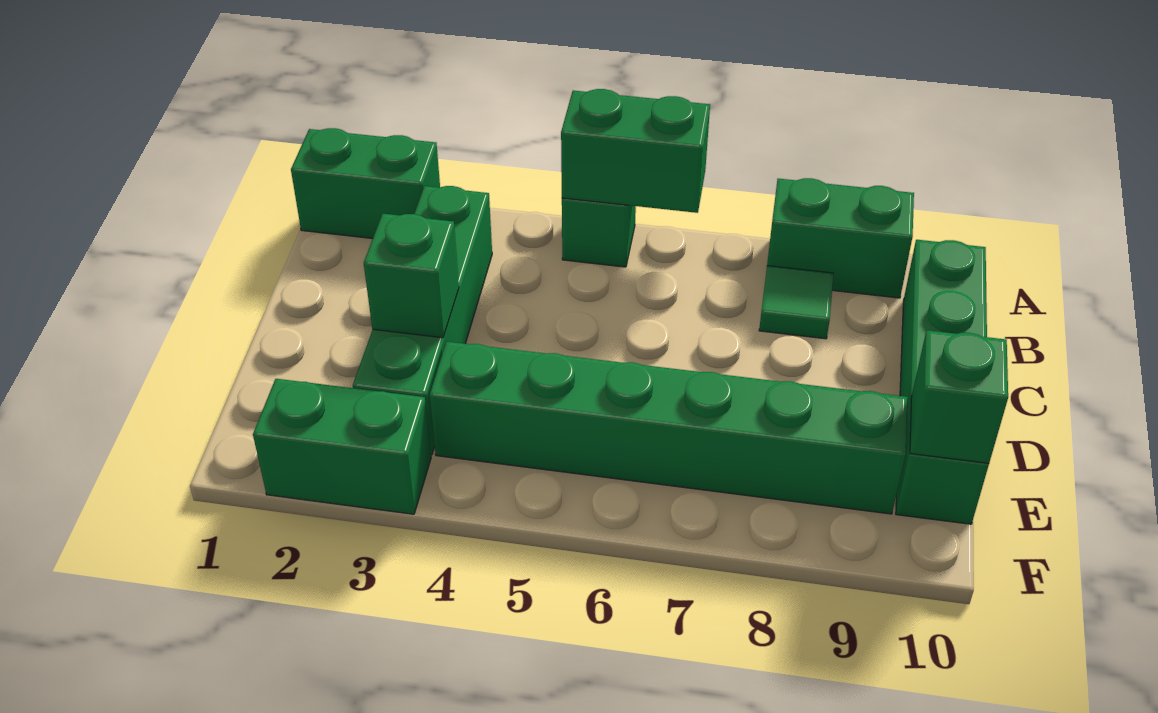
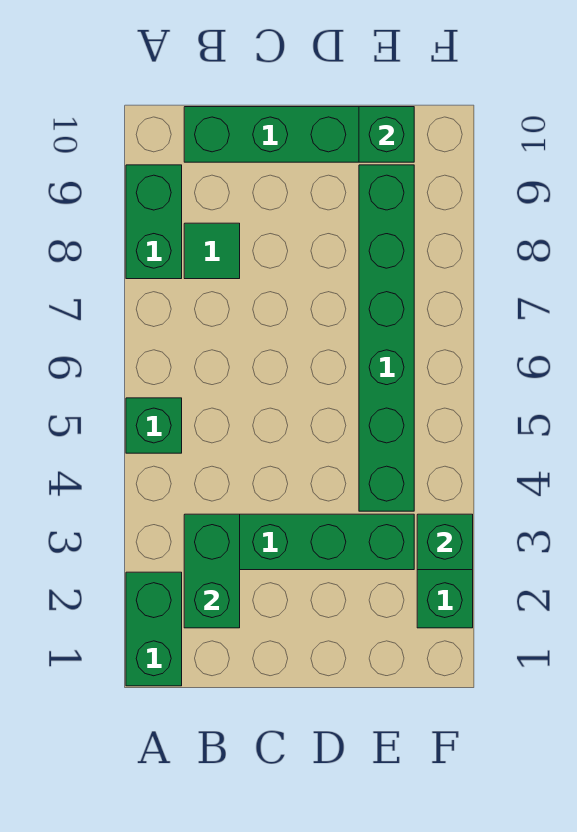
green 1x2 brick [561,89,710,213] -> green 1x2 brick moved to [184,514,240,628]
green 1x1 brick [364,214,459,338] -> green 1x1 brick moved to [417,514,473,570]

